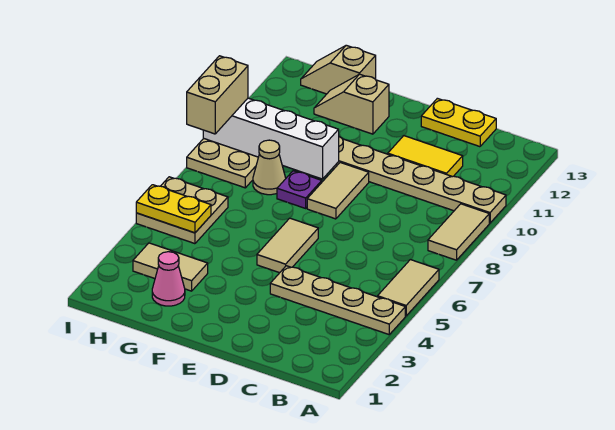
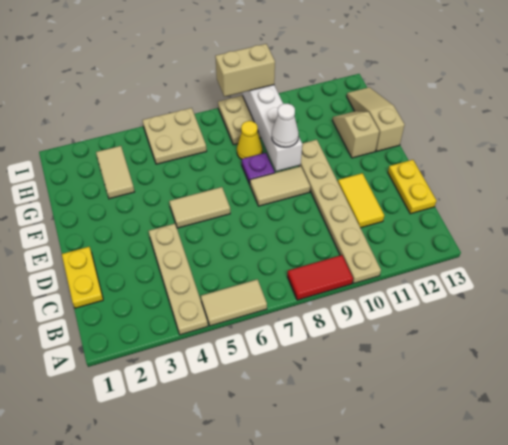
tan 1x2 tile [428,204,489,260] -> red 1x2 tile [287,255,353,300]
none -> white 1x1 cone [272,104,299,147]
pink 1x1 cone [152,252,185,306] -> none
tan 1x1 cone [253,140,286,195] -> yellow 1x1 cone [237,121,262,160]
tan 1x2 slope [301,45,376,94] -> tan 1x3 slope [347,87,405,151]
yellow 1x2 plate [136,185,211,233] -> yellow 1x2 plate moved to [62,247,103,308]

